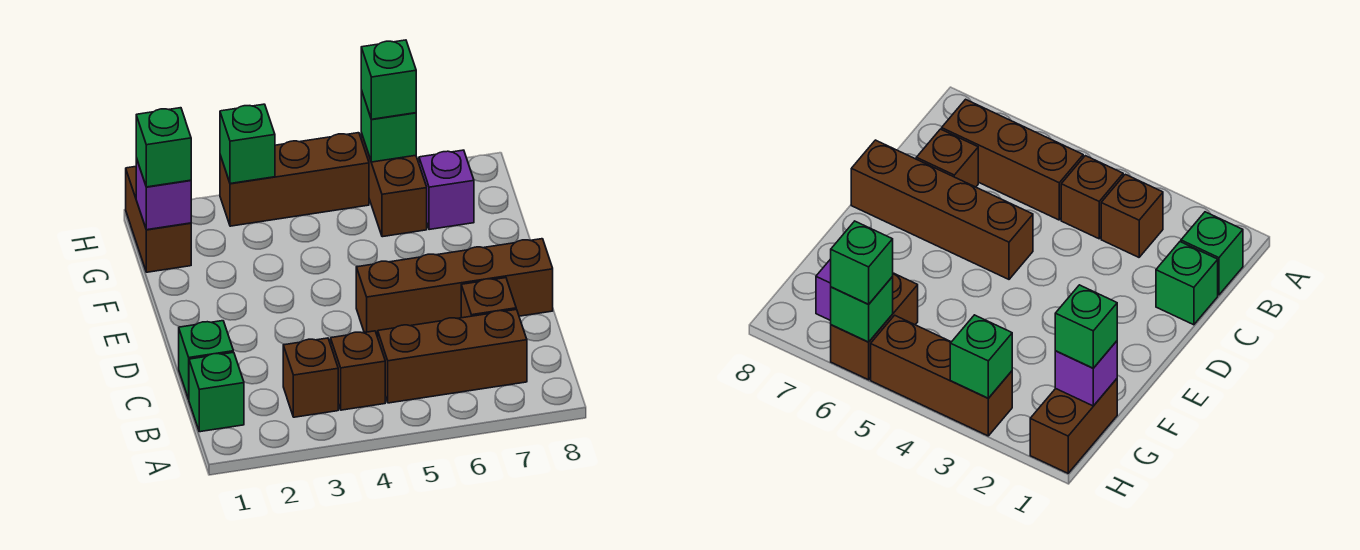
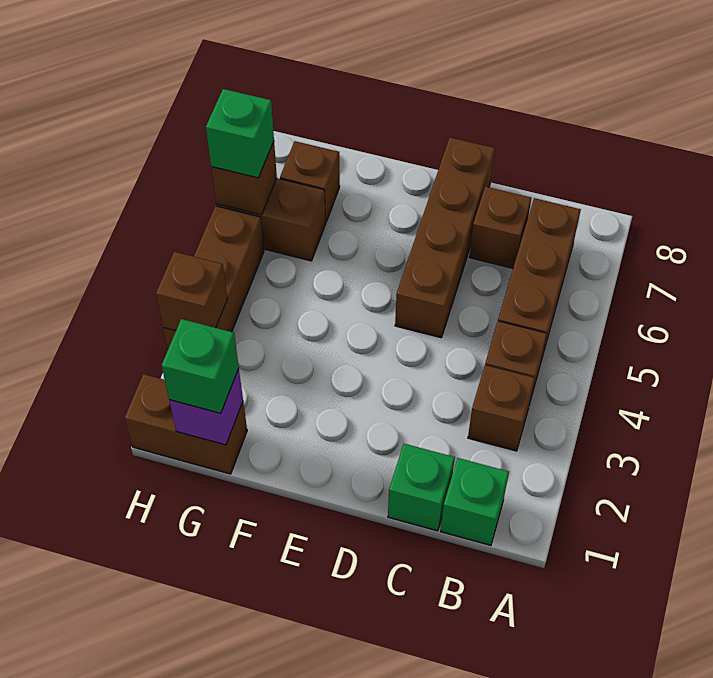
purple 1x1 brick [419,150,474,230] -> brown 1x1 brick [280,141,340,222]
green 1x1 brick [220,104,275,184] -> brown 1x1 brick [156,252,227,331]
green 1x1 brick [361,90,416,162] -> brown 1x1 brick [211,142,277,215]

